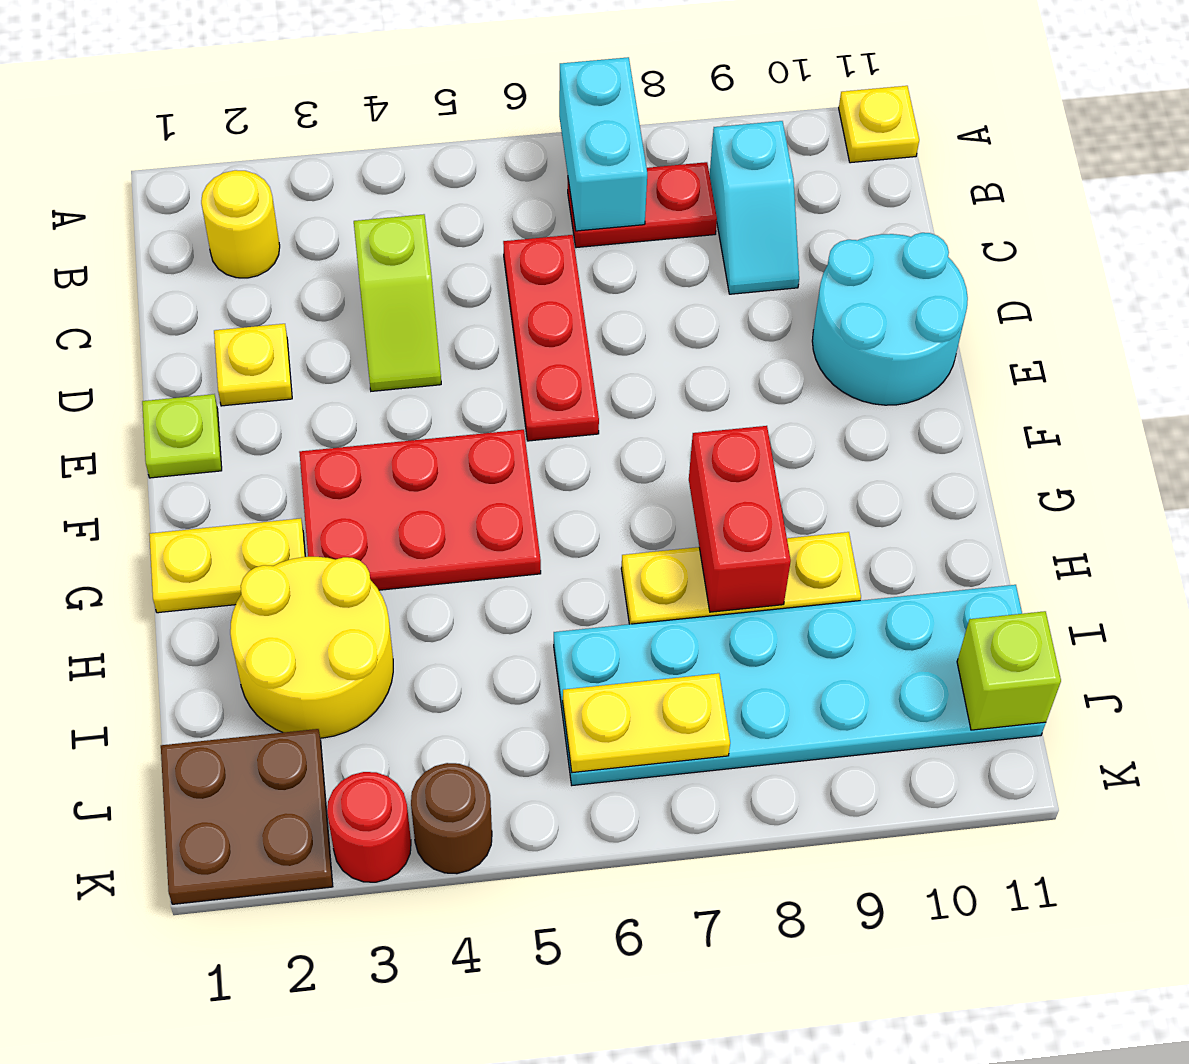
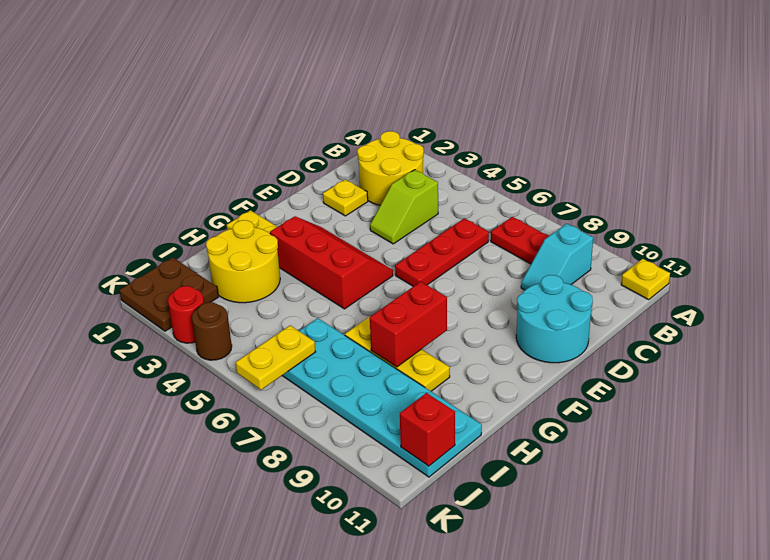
cyan 1x2 brick [559,57,647,231] -> none
yellow 1x1 round brick [201,170,280,278] -> yellow 2x2 round brick [357,131,424,205]
lime 1x1 plate [142,394,222,478] -> none
red 2x3 plate [299,430,541,590] -> red 2x3 slope [270,216,393,309]
yellow 1x2 plate [563,673,730,773] -> yellow 1x2 plate turned to [236,325,315,390]
lime 1x1 brick [957,611,1061,730] -> red 1x1 brick [400,393,455,466]

